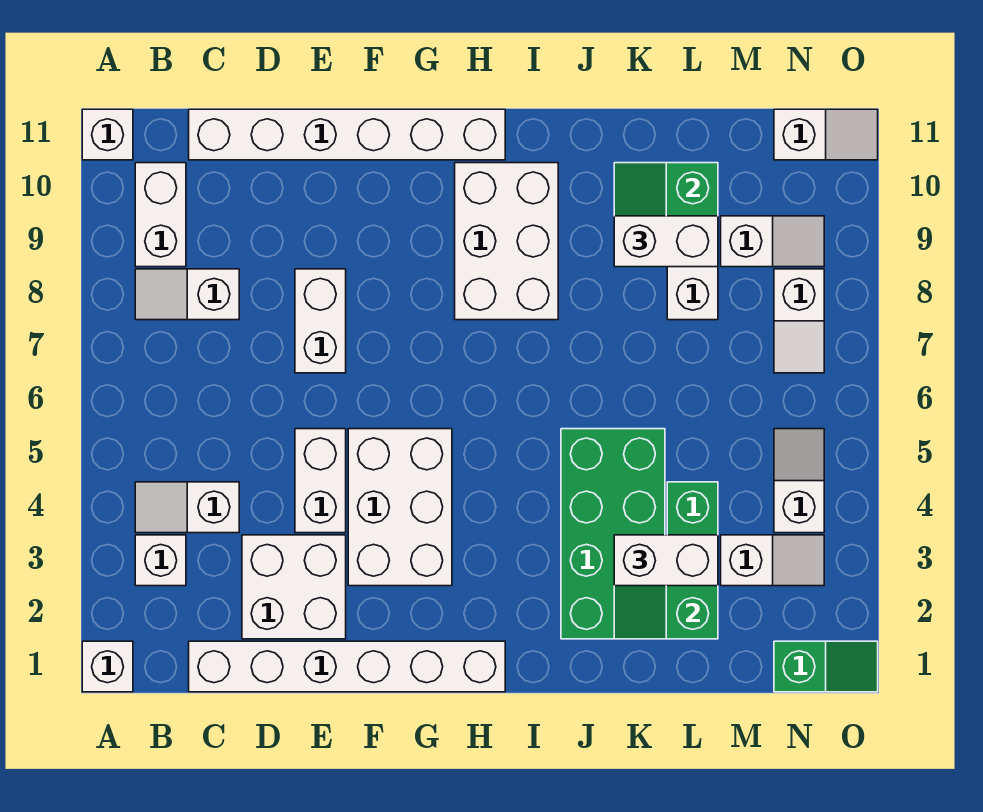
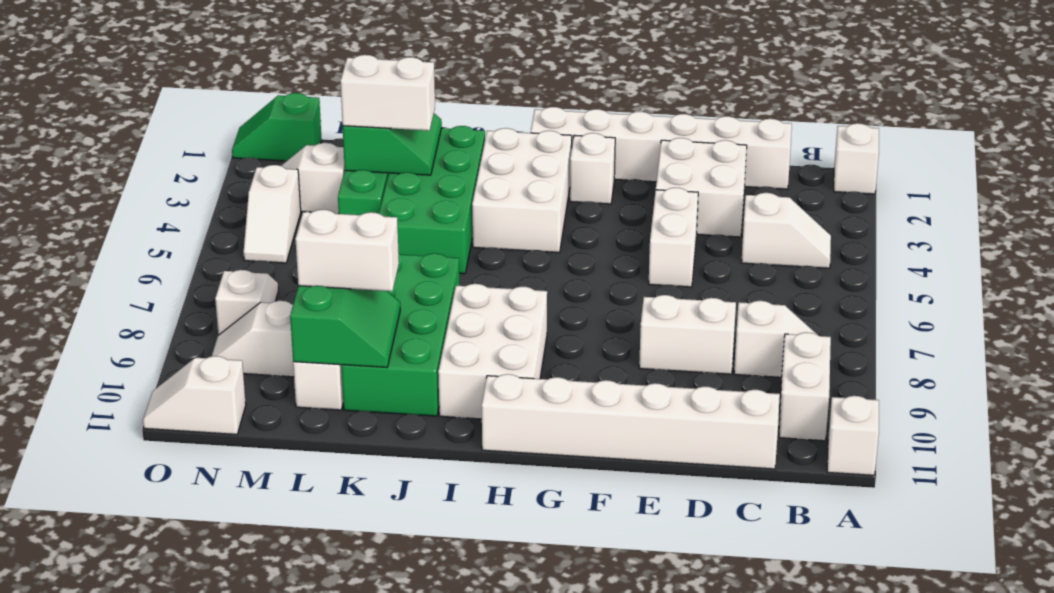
white 1x1 brick [135,535,186,586] -> white 1x1 brick moved to [570,133,615,204]
white 1x2 brick [295,269,346,373] -> white 1x2 brick turned to [639,295,736,374]
white 2x3 brick [348,429,452,586] -> white 2x3 brick moved to [472,128,572,252]
none -> green 2x4 brick [341,253,460,416]

